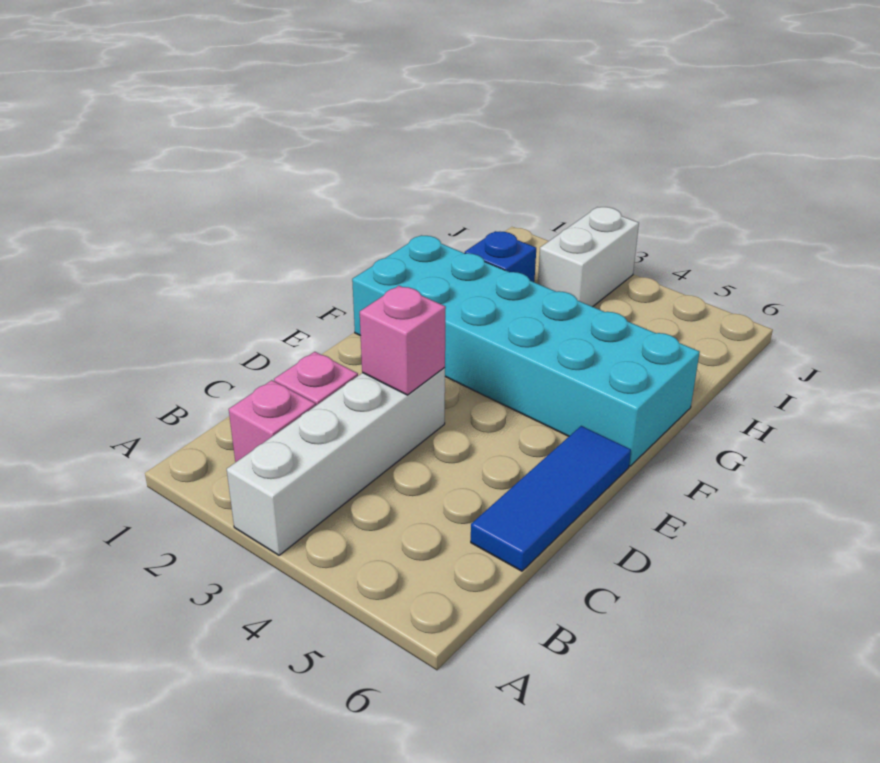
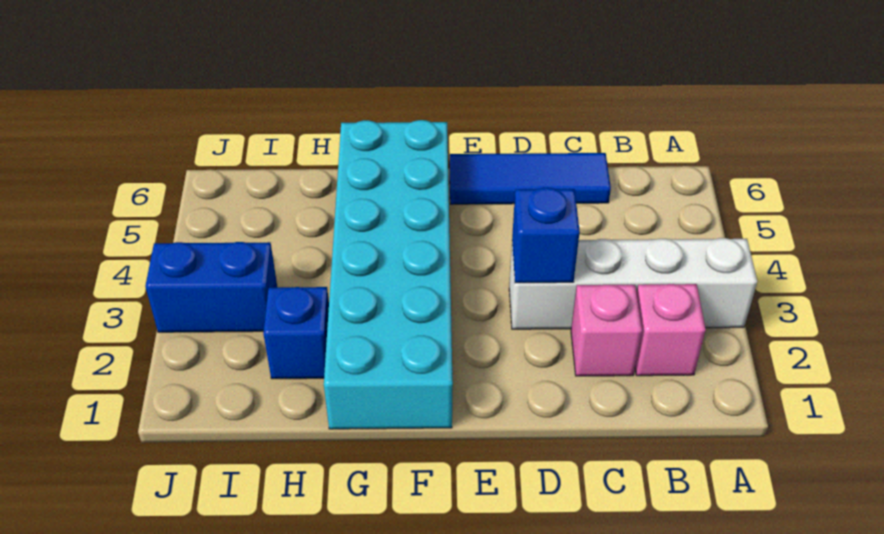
pink 1x1 brick [360,286,446,395] -> blue 1x1 brick [512,188,580,283]
white 1x2 brick [538,207,639,307] -> blue 1x2 brick [145,242,277,332]

